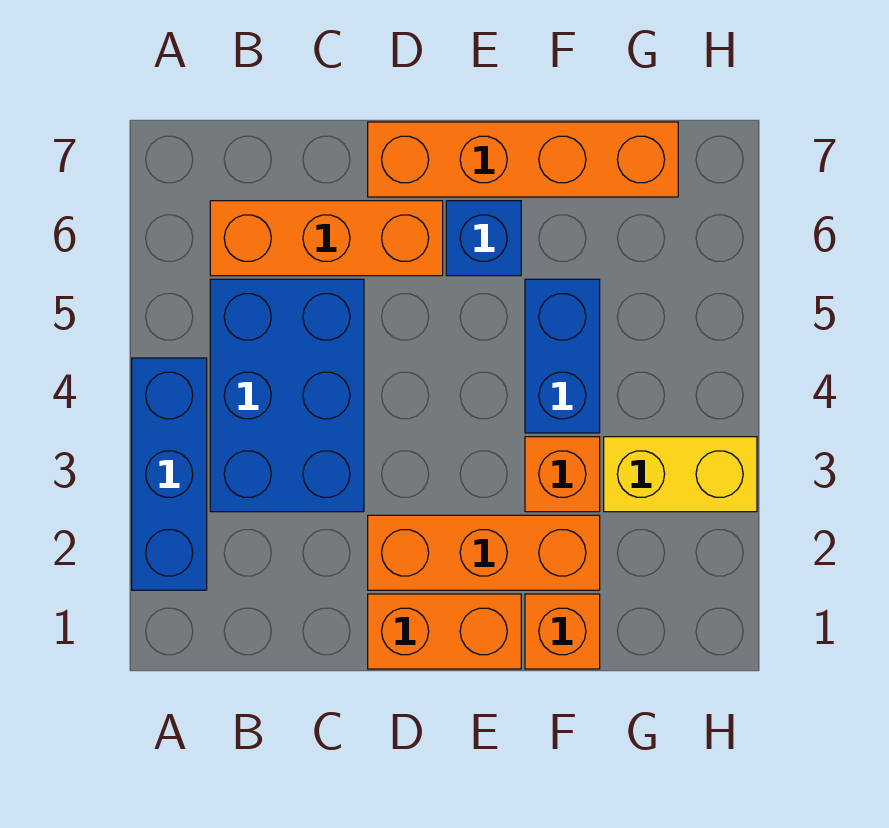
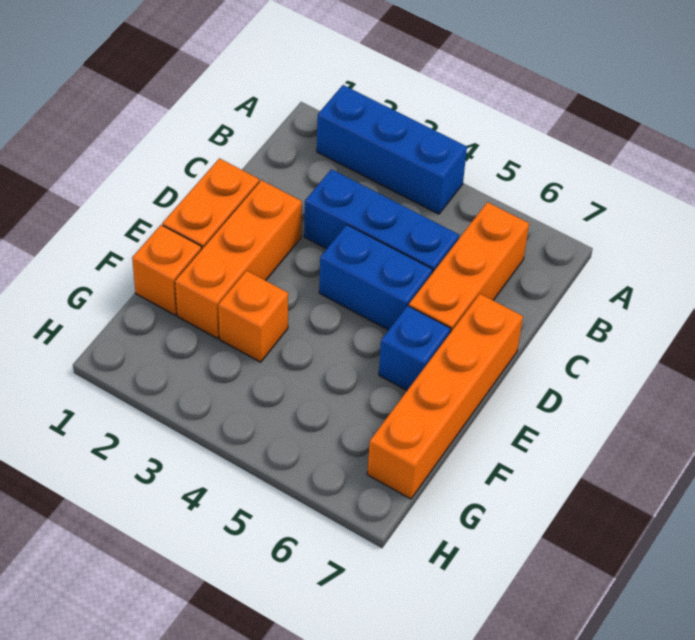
blue 2x3 brick [210,279,364,512] -> blue 1x3 brick [304,169,459,273]
blue 1x2 brick [525,279,600,433] -> blue 1x2 brick moved to [319,225,433,330]
yellow 1x2 brick [604,437,757,512] -> none

